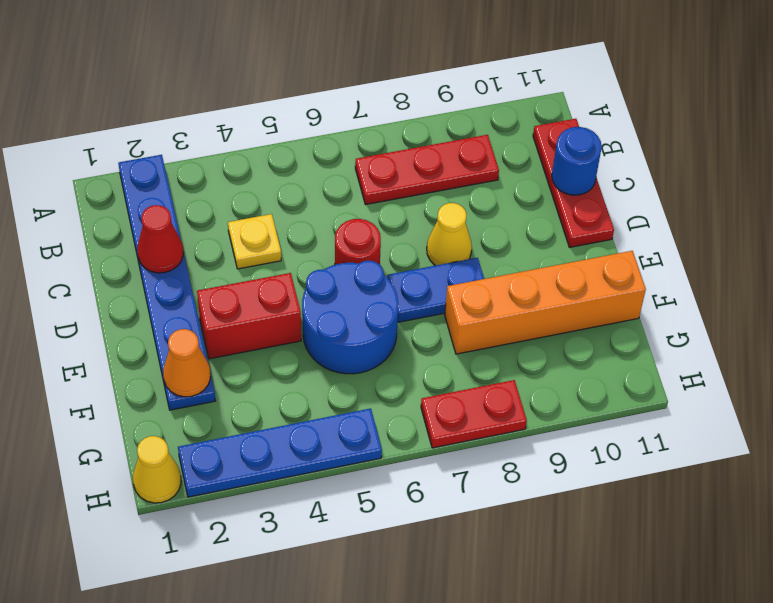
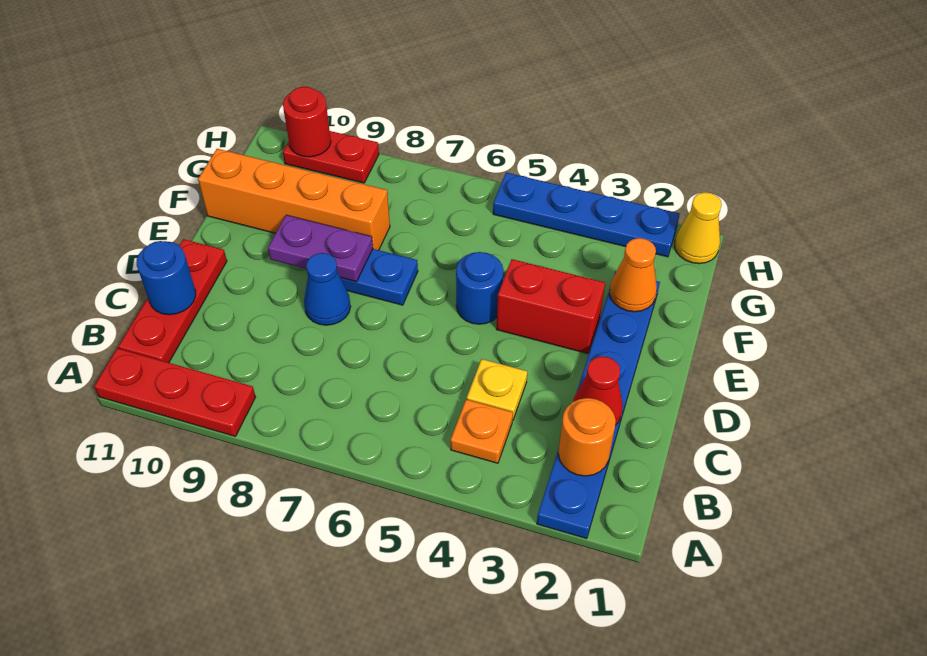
none -> orange 1x1 round brick [558,398,616,476]
none -> orange 1x1 plate [450,399,513,463]
red 1x3 plate [355,135,499,205] -> red 1x3 plate moved to [94,348,255,436]
red 1x1 round brick [335,219,381,265] -> red 1x1 round brick moved to [283,87,331,157]
yellow 1x1 cone [427,203,472,266] -> blue 1x1 cone [304,253,351,325]
blue 2x2 round brick [302,261,398,374] -> blue 1x1 round brick [456,252,503,324]
none -> purple 1x2 plate [268,215,373,282]
red 1x2 plate [421,380,527,448] -> red 1x2 plate moved to [283,131,379,183]

